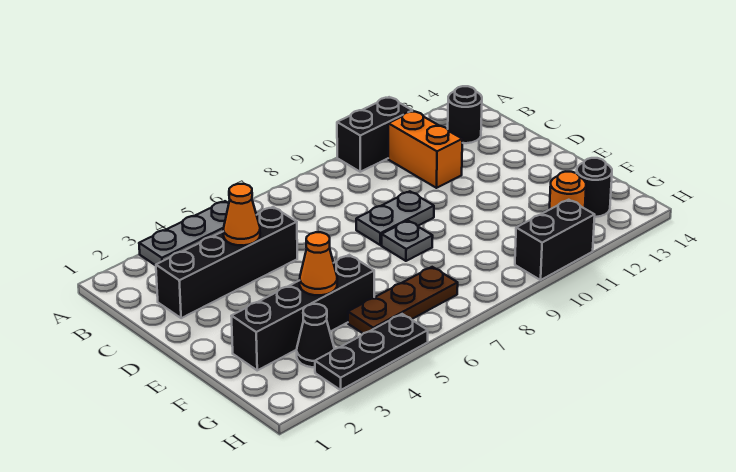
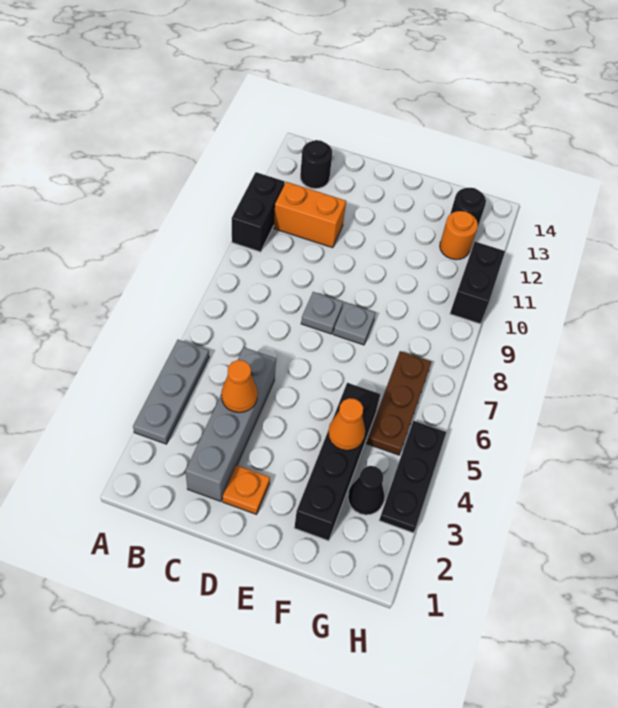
black 1x4 brick [156,207,297,318] -> grey 1x4 brick [185,347,276,501]
none -> orange 1x1 plate [223,465,270,514]
grey 1x2 plate [356,191,434,245] -> grey 1x1 plate [301,292,343,334]

